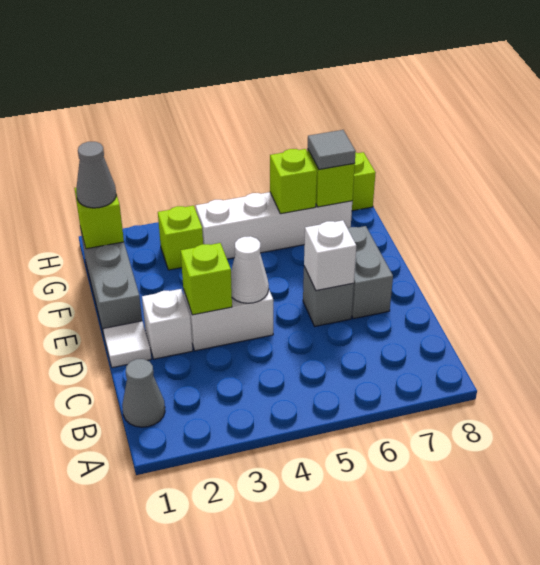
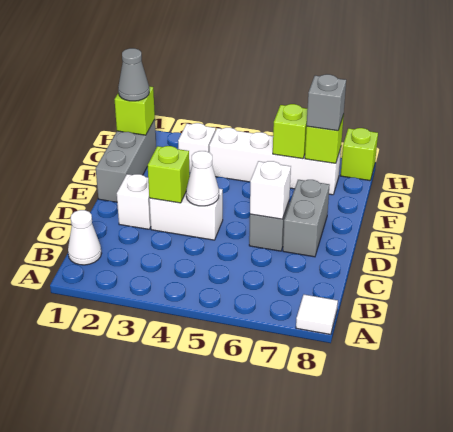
grey 1x1 cone [122,359,165,427] -> white 1x1 cone [68,210,102,265]
white 1x1 tile [103,321,151,368] -> white 1x1 tile moved to [296,295,338,335]
lime 1x1 brick [158,206,203,270] -> white 1x1 brick [178,123,216,172]
grey 1x1 tile [308,130,356,169] -> grey 1x1 brick [307,74,346,131]

